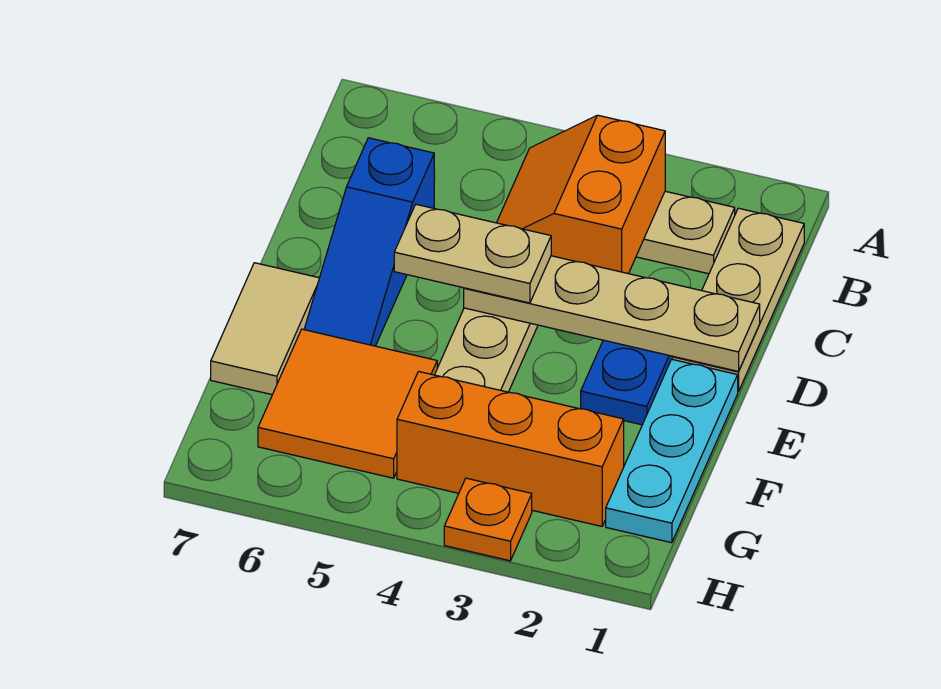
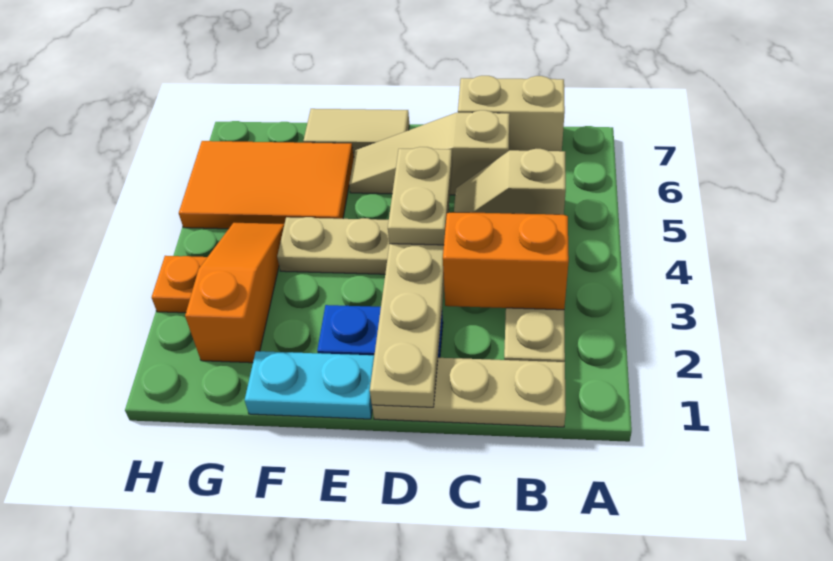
none -> tan 1x2 slope [454,149,566,215]
none -> tan 1x2 brick [458,76,565,151]
blue 1x3 slope [304,138,434,346] -> tan 1x3 slope [349,110,510,195]
cyan 1x3 plate [606,359,738,543] -> cyan 1x2 plate [245,351,374,419]
orange 2x2 tile [258,329,437,478] -> orange 2x3 tile [179,141,354,229]
orange 1x3 brick [397,371,624,526] -> orange 1x3 slope [185,223,284,363]

